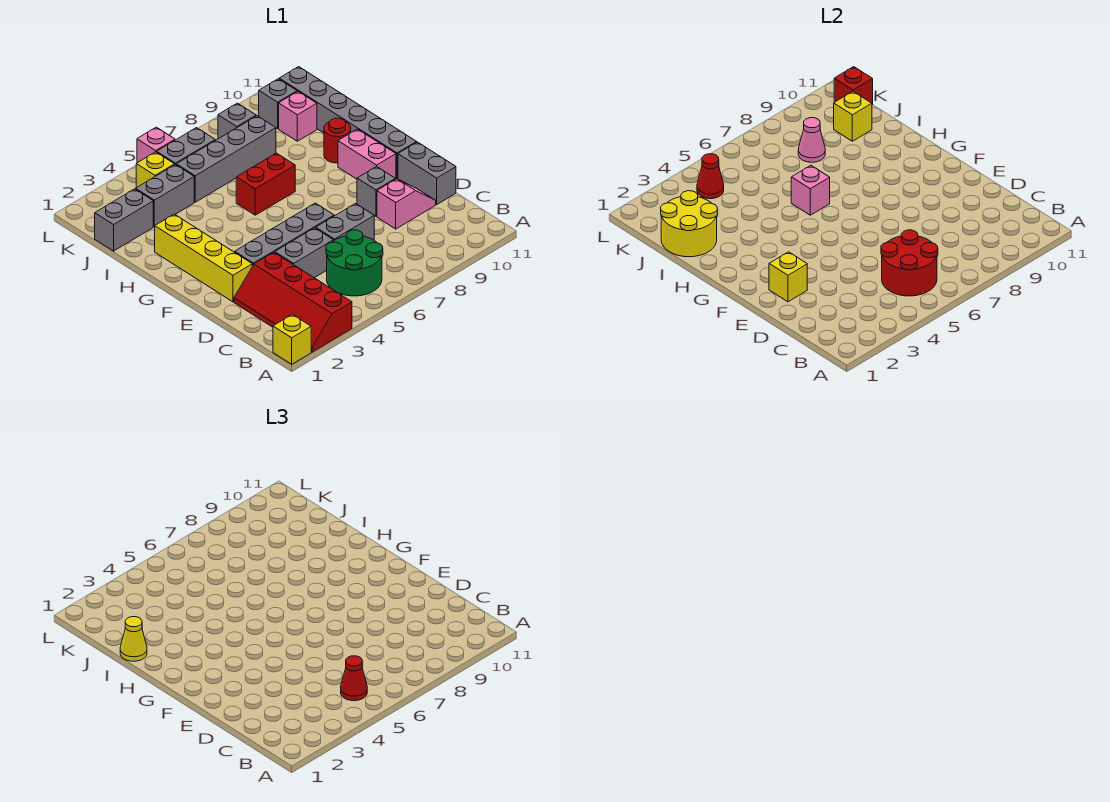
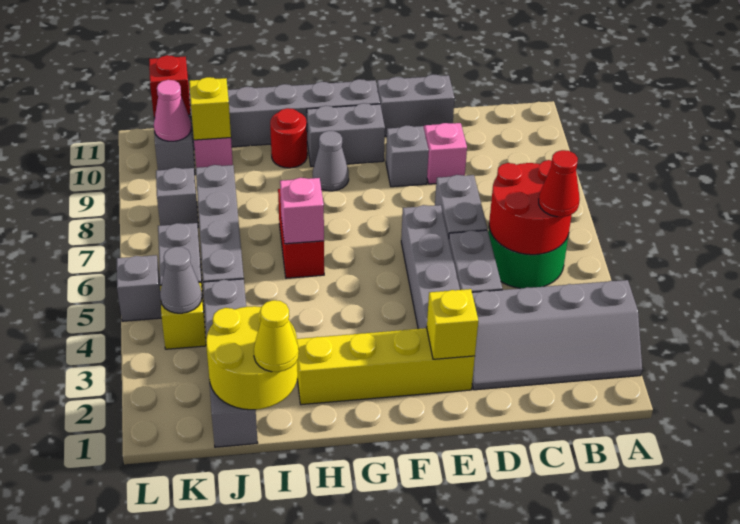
yellow 1x1 brick [273,314,311,364] -> none
red 2x4 slope [234,252,352,352] -> grey 2x4 slope [472,280,642,390]
pink 1x2 brick [338,129,396,179] -> grey 1x2 brick [307,103,385,167]
none -> grey 1x1 cone [313,131,349,191]
pink 1x1 cone [798,118,825,162] -> pink 1x1 cone moved to [154,80,191,141]
red 1x1 cone [697,154,724,199] -> grey 1x1 cone [160,247,202,313]
pink 1x1 brick [137,127,175,163] -> grey 1x1 brick [117,255,162,321]

